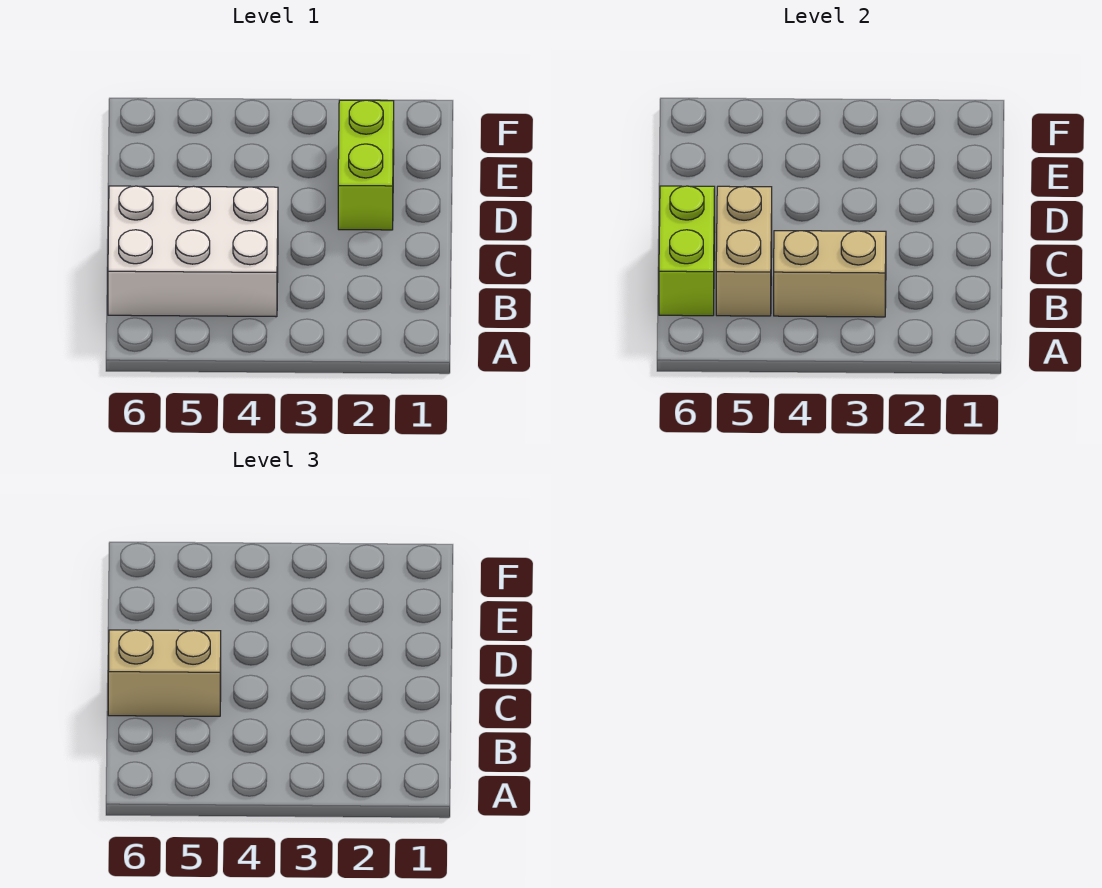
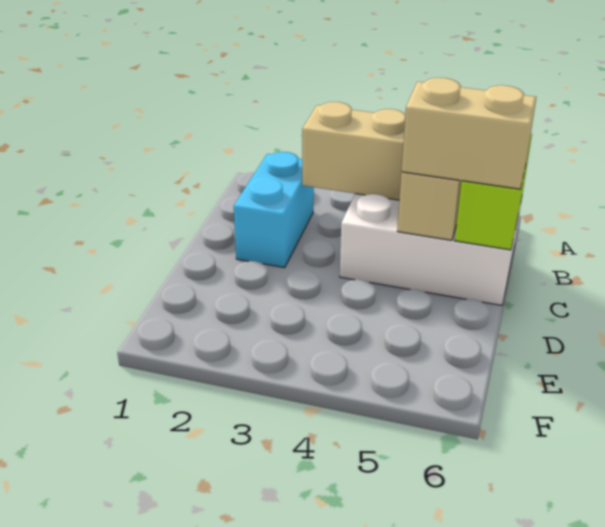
none -> cyan 1x2 brick [234,152,314,268]
lime 1x2 brick [338,100,394,230] -> none

